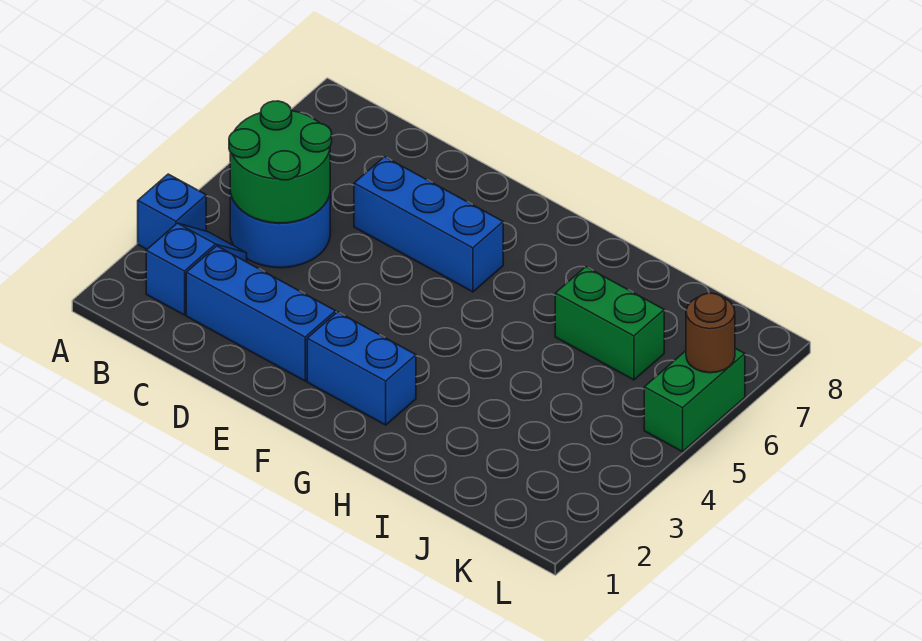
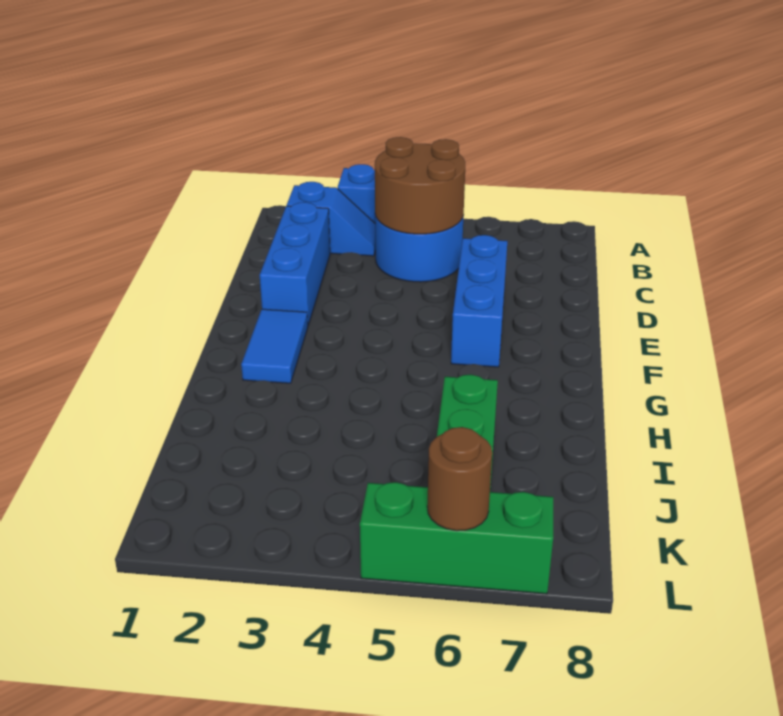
green 2x2 round brick [229,101,332,223] -> brown 2x2 round brick [375,137,465,234]
blue 1x2 brick [307,312,416,425] -> blue 1x2 tile [241,309,308,383]
green 1x2 brick [644,348,745,452] -> green 1x3 brick [360,482,553,594]

